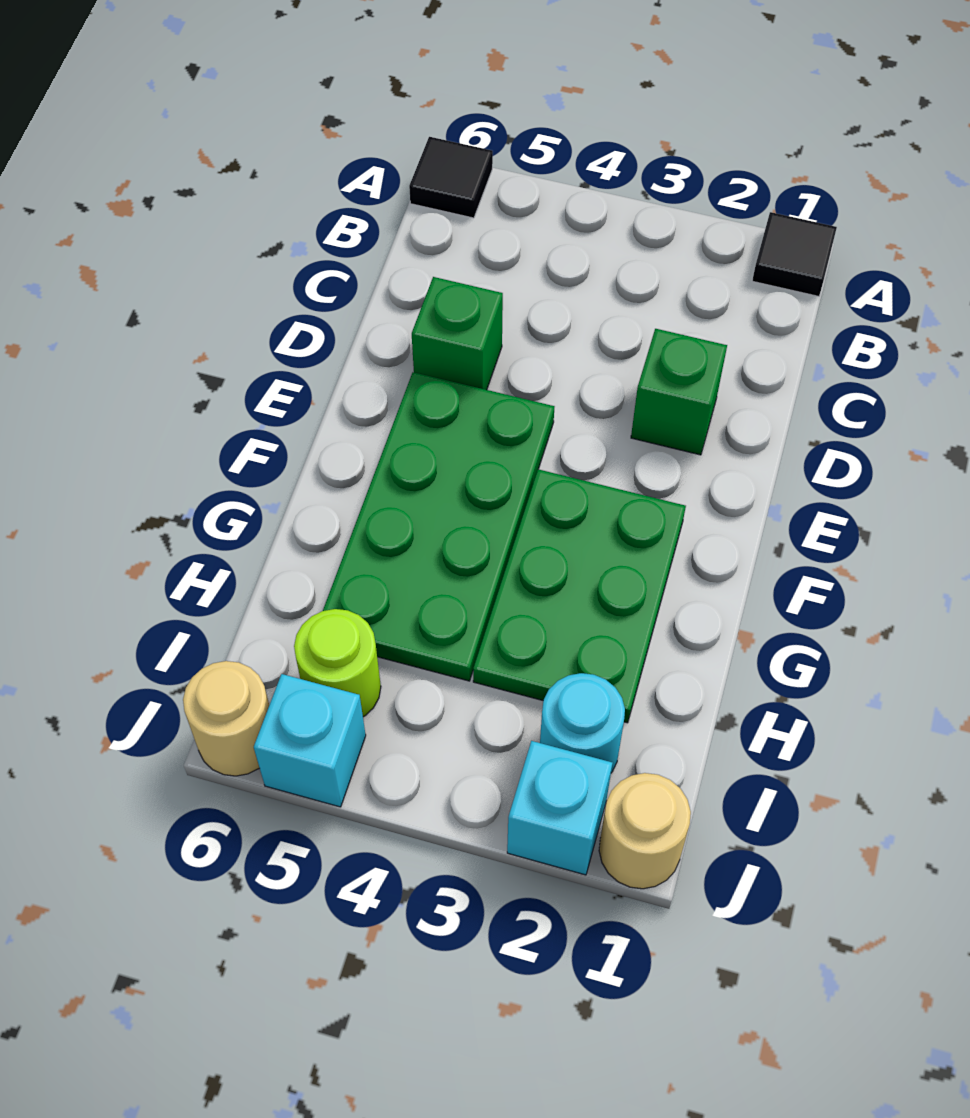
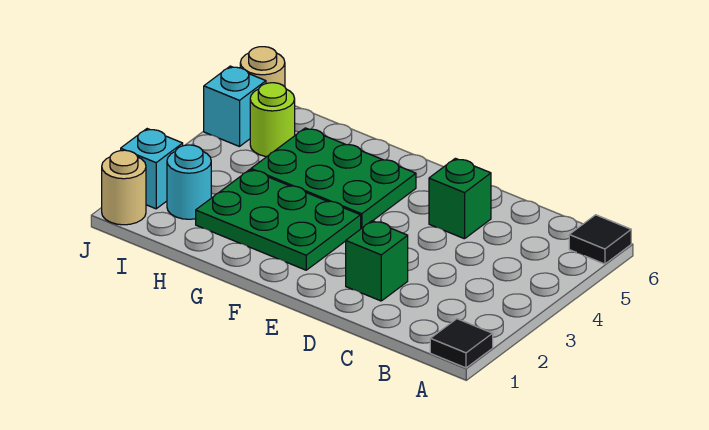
green 2x4 plate [323,372,554,681] -> green 2x3 plate [251,128,416,229]

